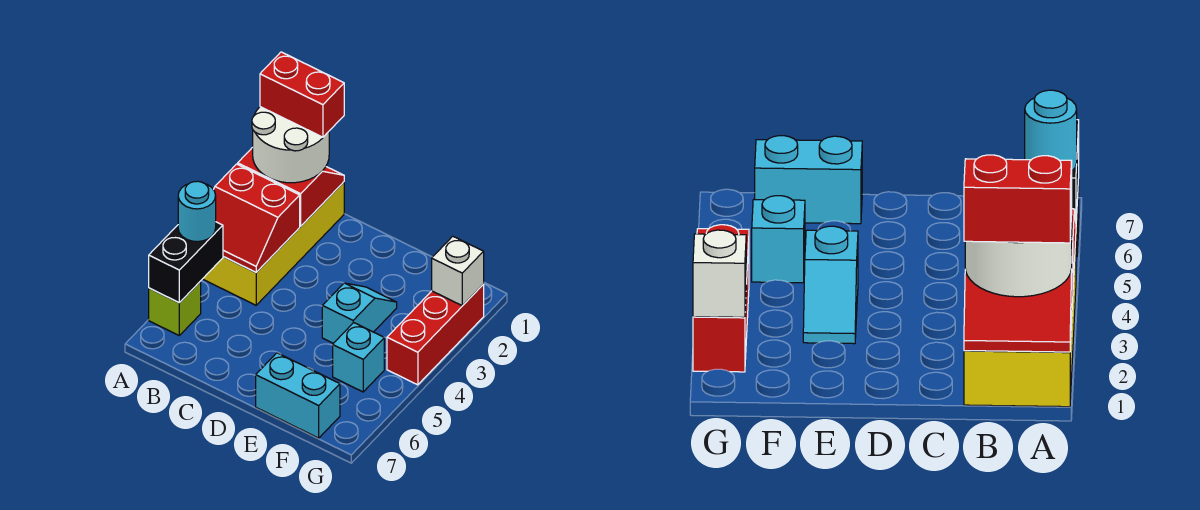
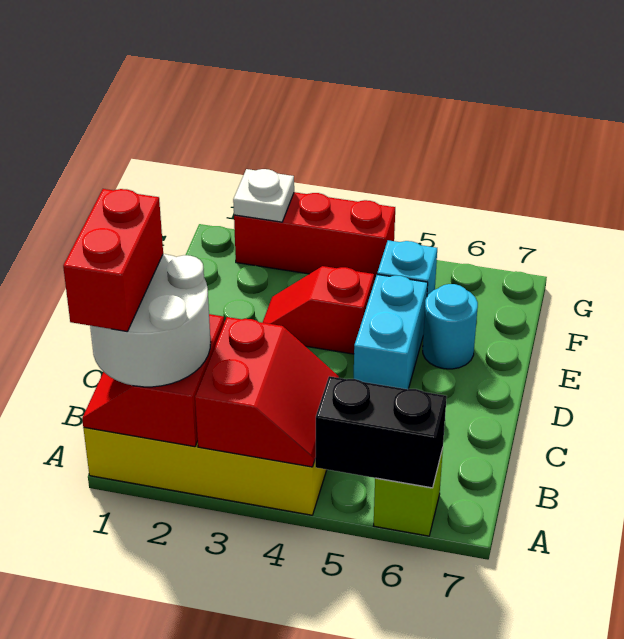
cyan 1x1 round brick [178,181,216,242] -> cyan 1x1 round brick moved to [423,284,478,369]
cyan 1x2 slope [322,283,397,343] -> red 1x2 slope [262,266,374,354]
cyan 1x2 brick [256,353,340,438] -> cyan 1x2 brick moved to [354,275,428,389]
white 1x1 brick [432,236,484,306] -> white 1x1 plate [233,169,294,222]

